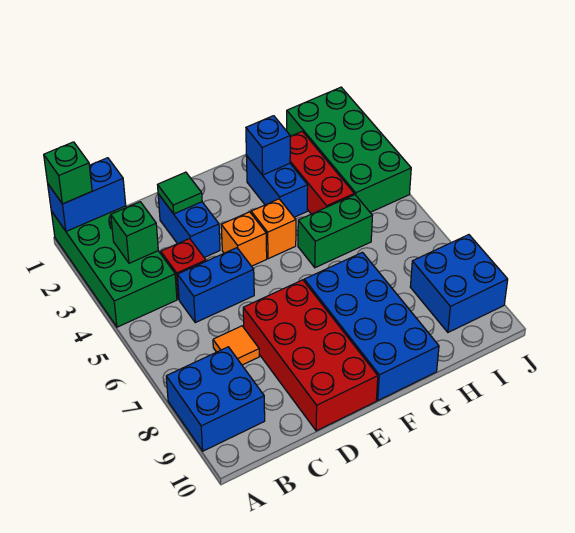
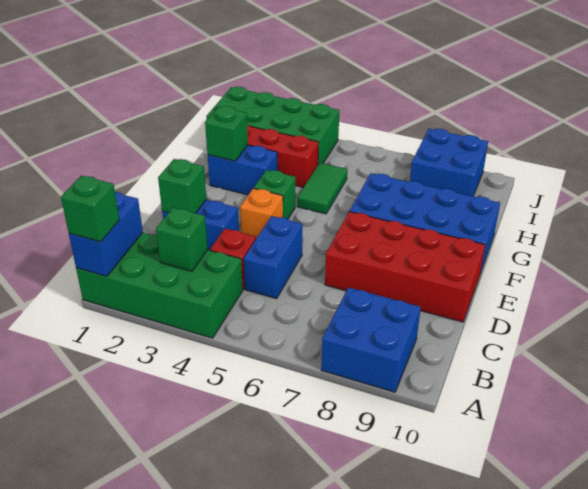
orange 1x1 tile [213,326,259,365] -> none
green 1x1 tile [158,172,202,214] -> green 1x1 brick [158,159,206,213]
orange 1x1 brick [251,199,296,259] -> green 1x1 brick [254,170,295,219]
blue 1x1 brick [246,116,290,175] -> green 1x1 brick [205,106,248,161]
green 1x2 brick [298,195,372,268] -> green 1x2 tile [297,163,347,214]

